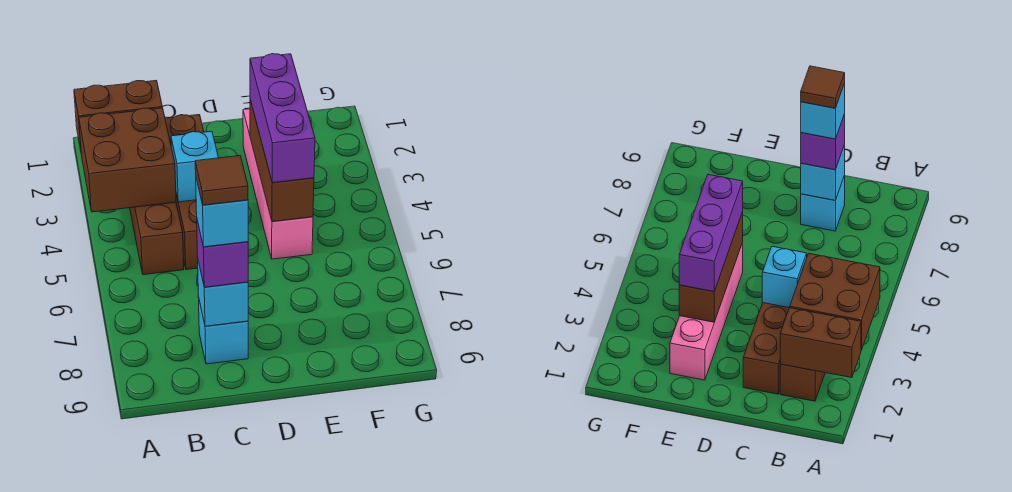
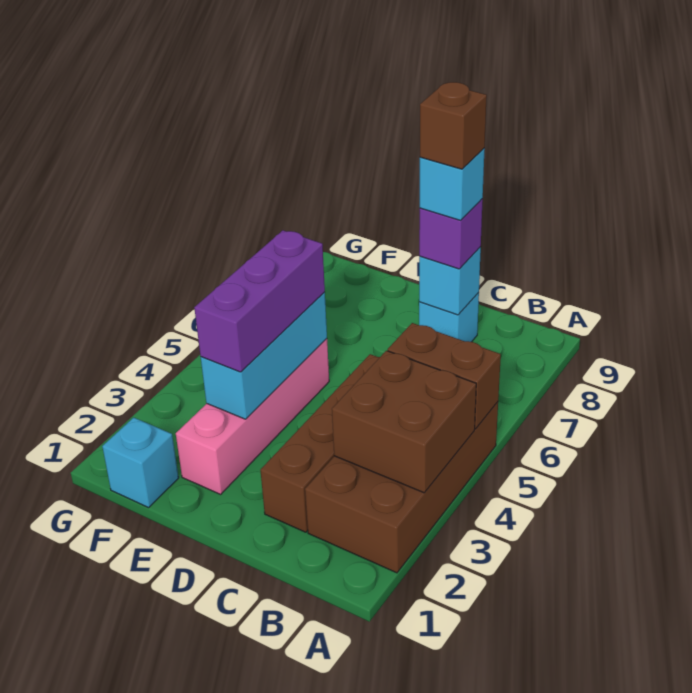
brown 1x2 brick [74,80,163,150] -> brown 1x2 brick moved to [388,323,501,429]
brown 1x4 brick [130,202,184,275] -> brown 2x4 brick [305,402,498,573]
cyan 1x1 brick [171,131,218,202] -> cyan 1x1 brick moved to [102,418,179,508]
brown 1x1 tile [195,156,248,205] -> brown 1x1 brick [420,82,487,169]
brown 1x3 brick [250,100,314,222] -> cyan 1x3 brick [201,292,327,419]

